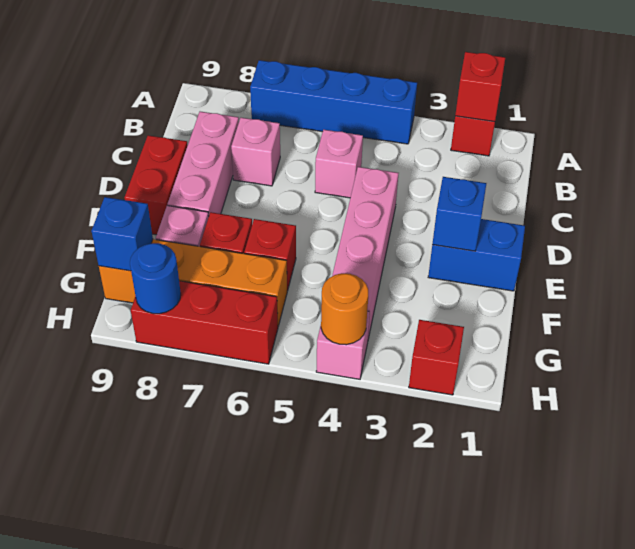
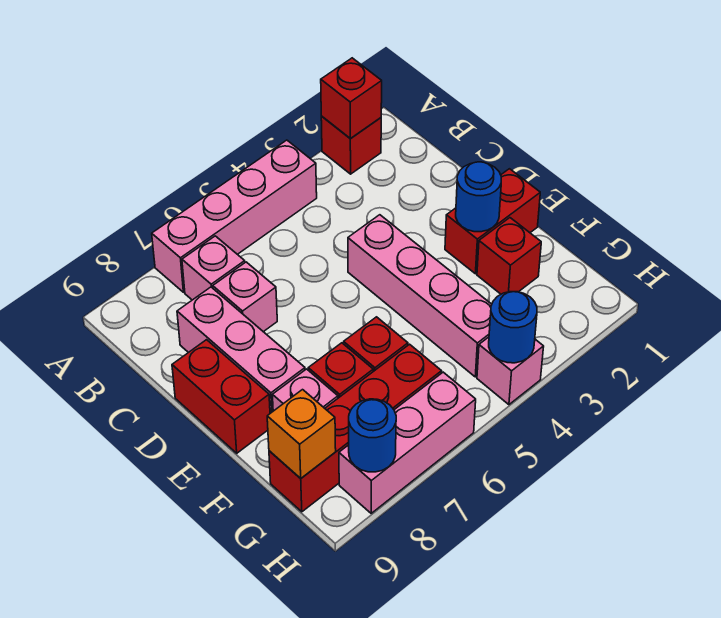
blue 1x4 brick [250,60,417,144] -> pink 1x4 brick [152,140,317,292]
pink 1x1 brick [315,130,363,198] -> pink 1x1 brick moved to [182,236,245,300]
blue 1x2 brick [428,219,525,291] -> red 1x2 brick [445,169,540,274]
blue 1x1 brick [432,177,486,251] -> blue 1x1 round brick [456,162,501,232]
orange 1x4 brick [99,239,287,326] -> red 1x4 brick [269,344,442,512]
blue 1x1 brick [91,197,153,271] -> orange 1x1 brick [267,390,336,478]
red 1x1 brick [409,320,464,395] -> red 1x1 brick moved to [477,218,541,294]
orange 1x1 round brick [321,273,368,345] -> blue 1x1 round brick [489,292,537,363]
red 1x3 brick [131,281,278,364] -> pink 1x3 brick [339,372,476,513]

